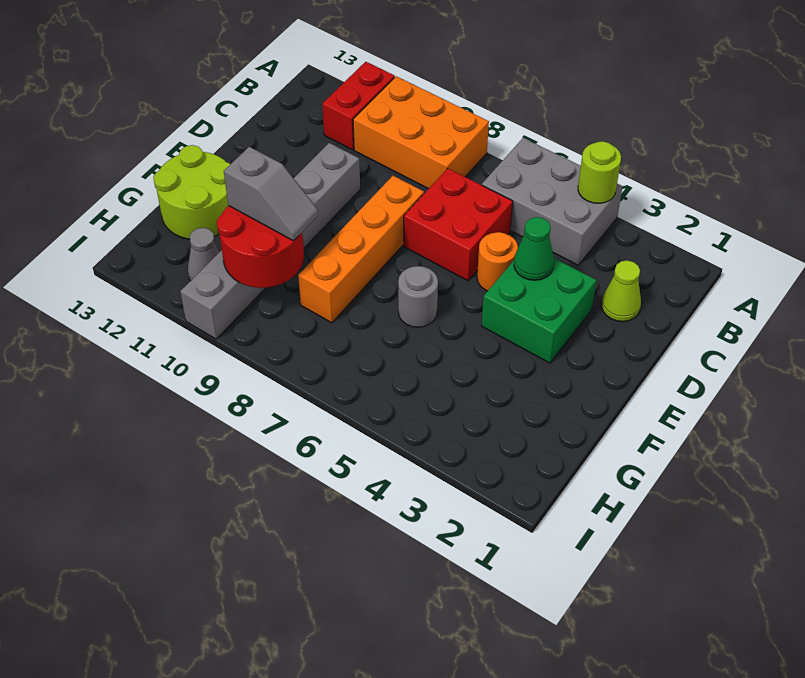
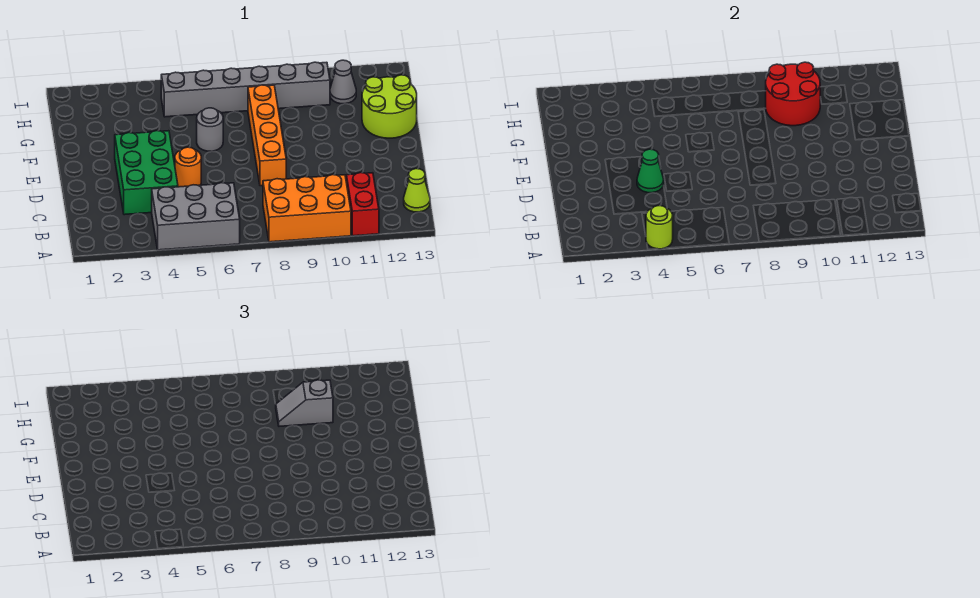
lime 1x1 cone [602,260,641,322] -> lime 1x1 cone moved to [404,169,430,212]
red 2x2 brick [404,168,513,281] -> none
green 2x2 brick [482,258,596,363] -> green 2x3 brick [115,131,178,215]
grey 1x6 brick [180,143,360,339] -> grey 1x6 brick turned to [161,62,330,117]

